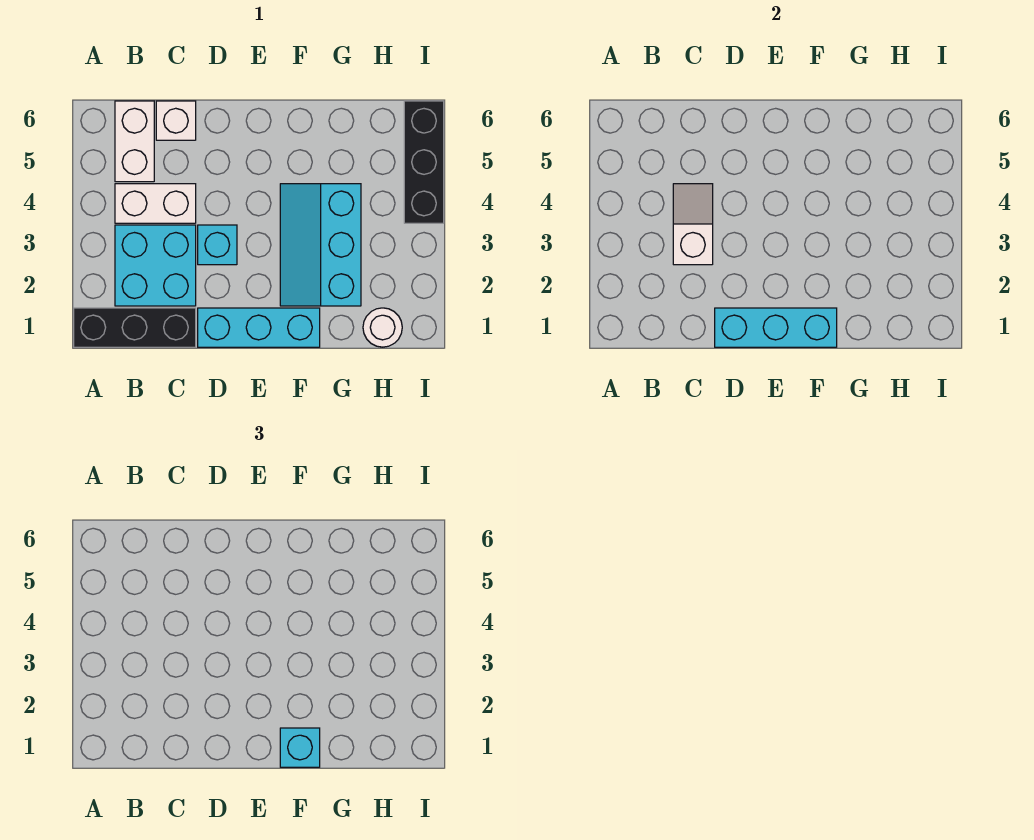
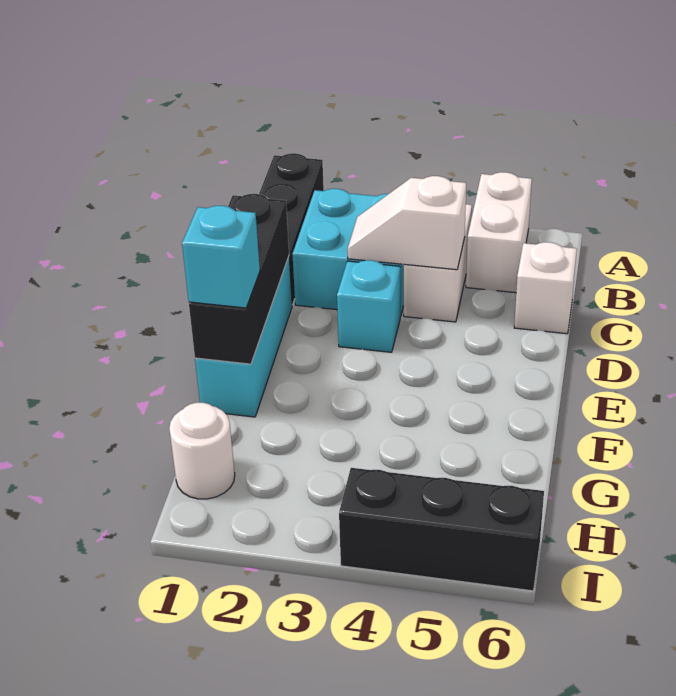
white 1x2 brick [115,101,154,182] -> white 1x2 brick turned to [466,172,532,293]
white 1x2 slope [673,184,713,265] -> white 1x2 slope turned to [347,176,466,270]
cyan 1x3 brick [715,308,837,347] -> black 1x3 brick [189,194,289,364]
cyan 2x3 slope [280,184,361,306] -> none

